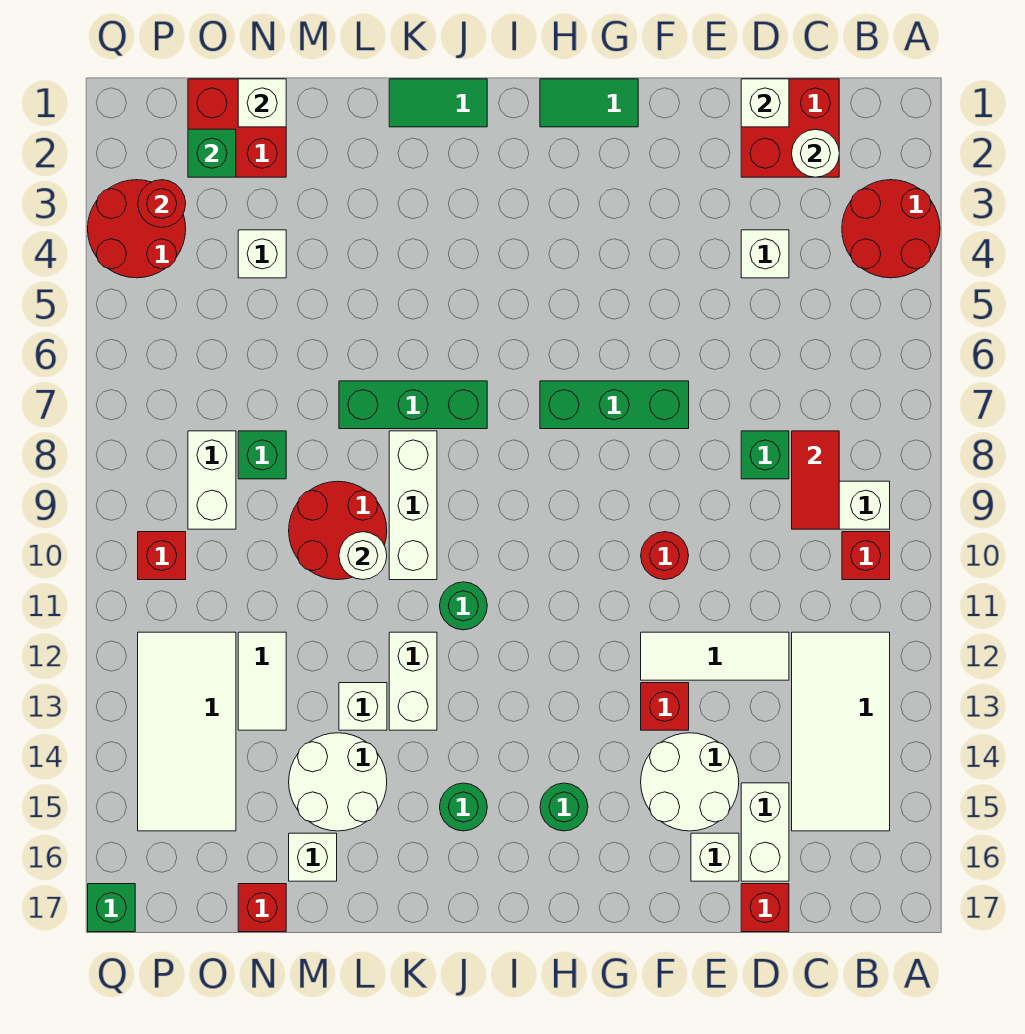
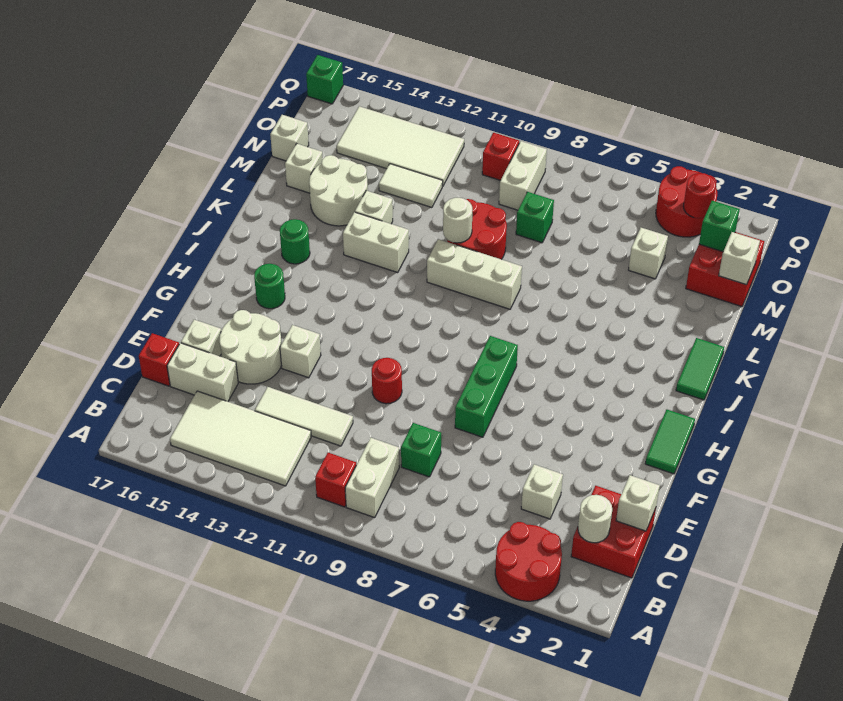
red 1x2 tile [792,431,839,529] -> none
white 1x3 tile [641,632,789,680] -> white 1x3 tile turned to [255,387,353,446]
red 1x1 brick [641,683,689,730] -> white 1x1 brick [280,325,321,378]
green 1x3 brick [339,381,487,429] -> none
green 1x1 round brick [440,582,487,630] -> none
red 1x1 brick [238,884,286,932] -> white 1x1 brick [270,115,309,161]
white 1x2 brick [188,431,236,529] -> white 1x2 brick turned to [499,141,547,210]

